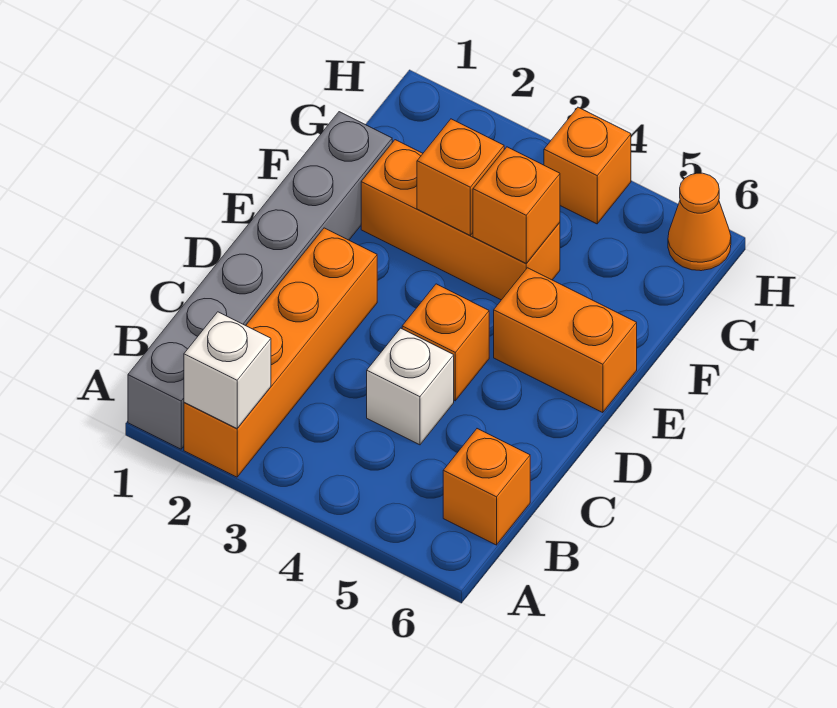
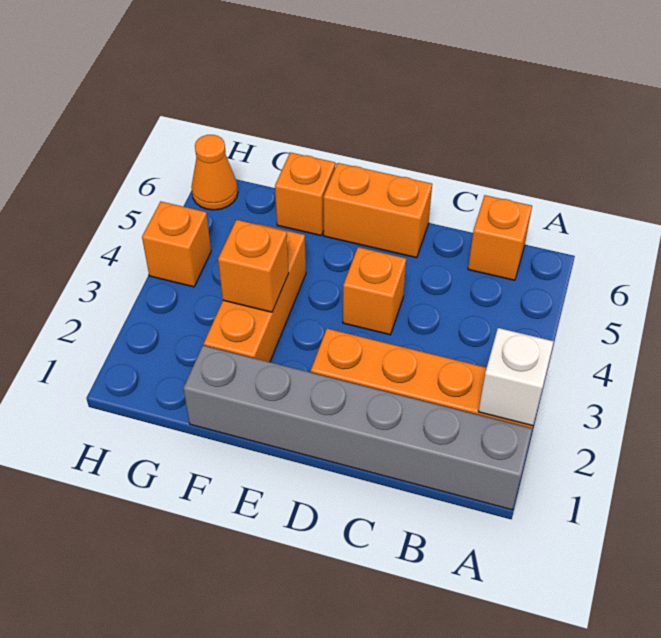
white 1x1 brick [367,328,454,445] -> none
orange 1x2 brick [494,268,637,413] -> orange 1x2 brick turned to [324,163,432,258]
orange 1x1 brick [473,147,560,264] -> orange 1x1 brick moved to [275,152,335,236]

